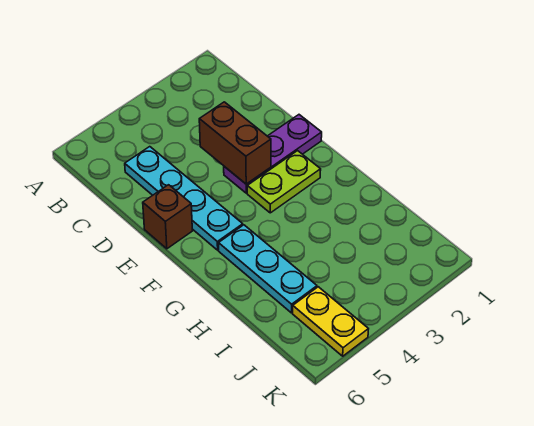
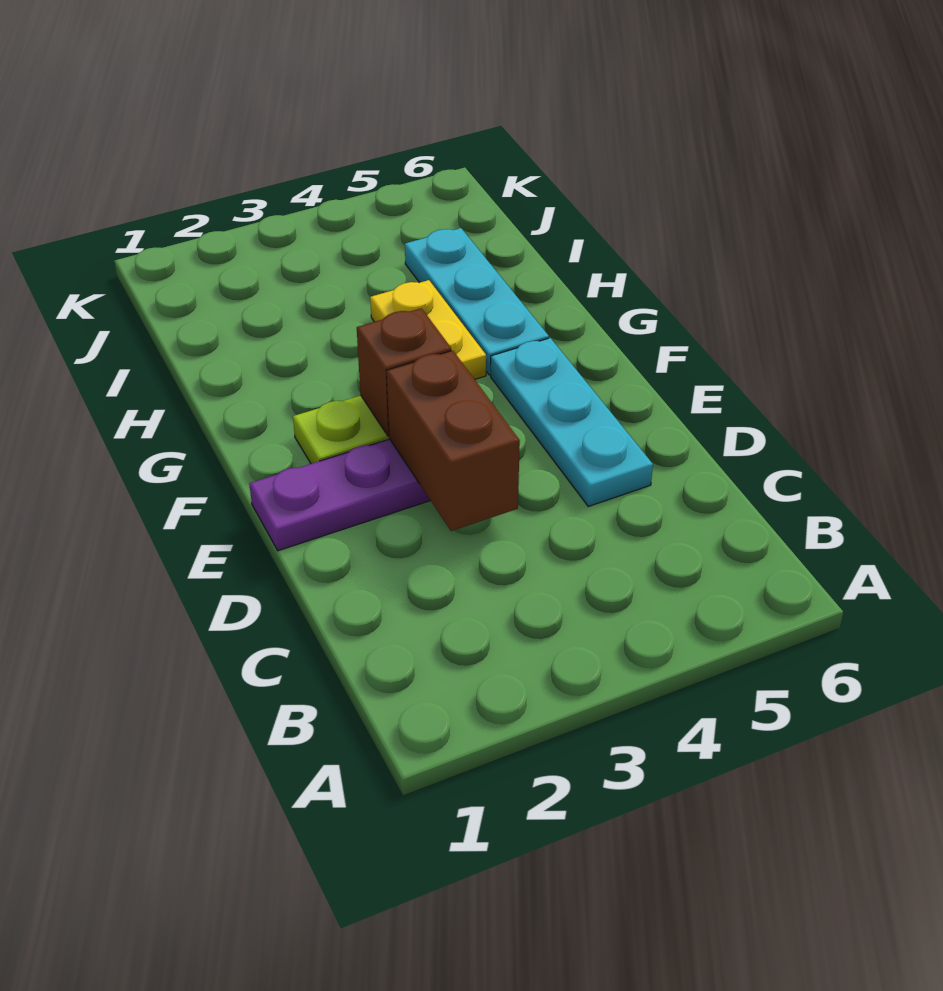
cyan 1x4 plate [125,147,243,250] -> cyan 1x3 plate [491,338,653,506]
brown 1x1 brick [143,185,192,249] -> brown 1x1 brick moved to [357,308,451,436]
yellow 1x2 plate [293,287,368,356] -> yellow 1x2 plate moved to [370,280,486,379]

